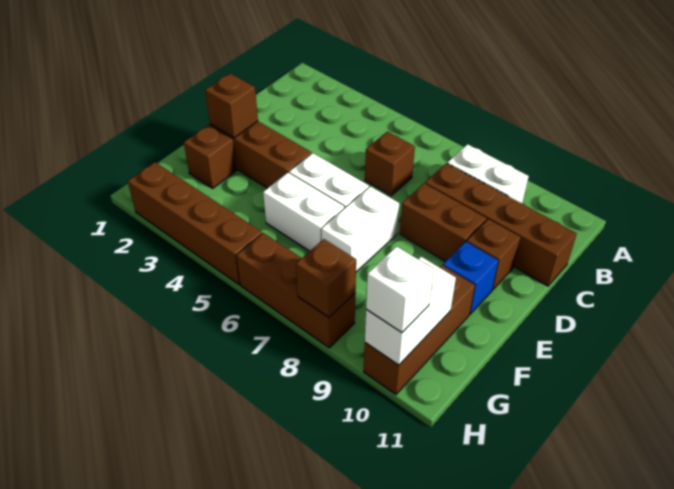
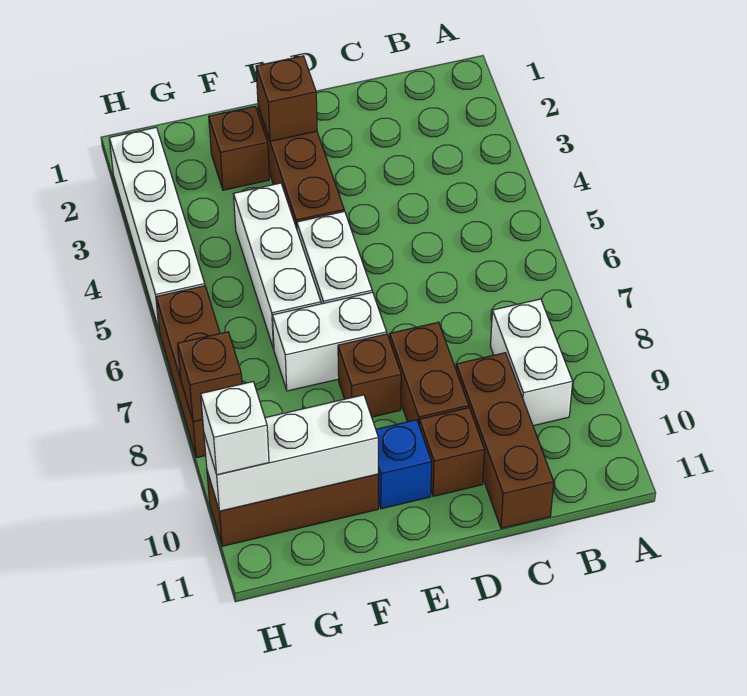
brown 1x1 brick [365,132,415,196] -> brown 1x1 brick moved to [338,334,401,417]
brown 1x4 brick [425,163,577,286] -> brown 1x3 brick [456,353,554,528]
white 1x2 brick [263,173,344,251] -> white 1x3 brick [234,183,321,349]
white 1x2 brick [365,257,456,365] -> white 1x3 brick [204,395,378,511]
brown 1x4 brick [128,162,262,285] -> white 1x4 brick [109,127,205,329]

